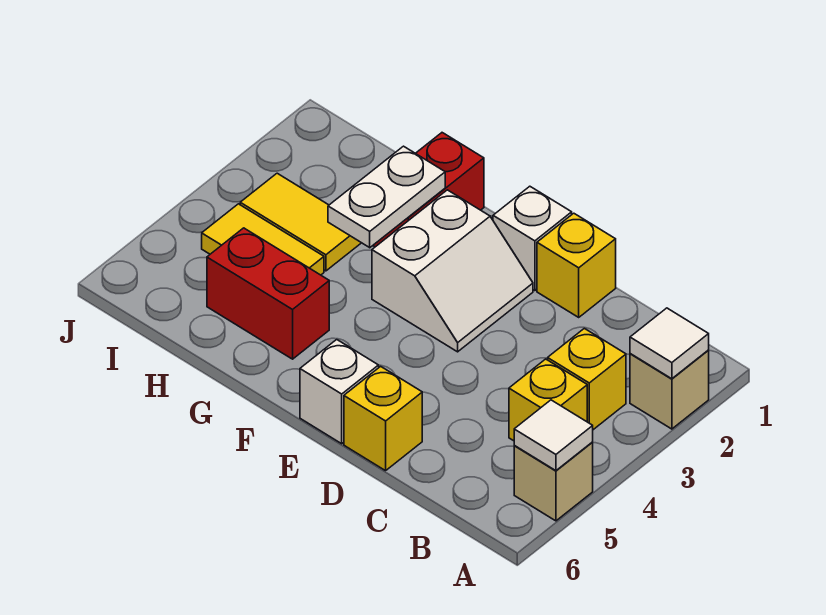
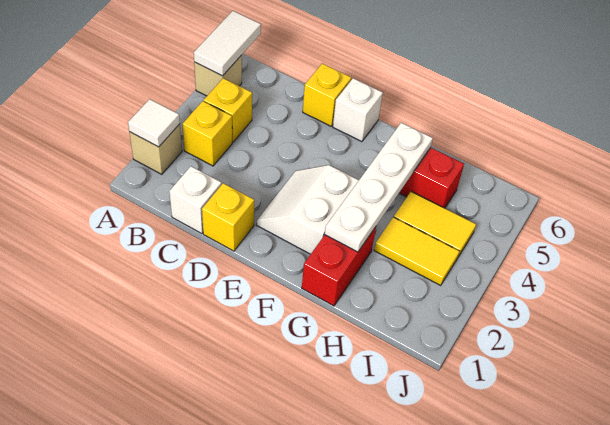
white 1x1 tile [514,400,593,471] -> white 1x2 tile [194,11,261,76]
white 1x1 brick [493,186,572,291] -> white 1x1 brick moved to [169,166,222,234]
white 1x2 plate [328,146,445,248] -> white 1x4 plate [325,123,433,252]

